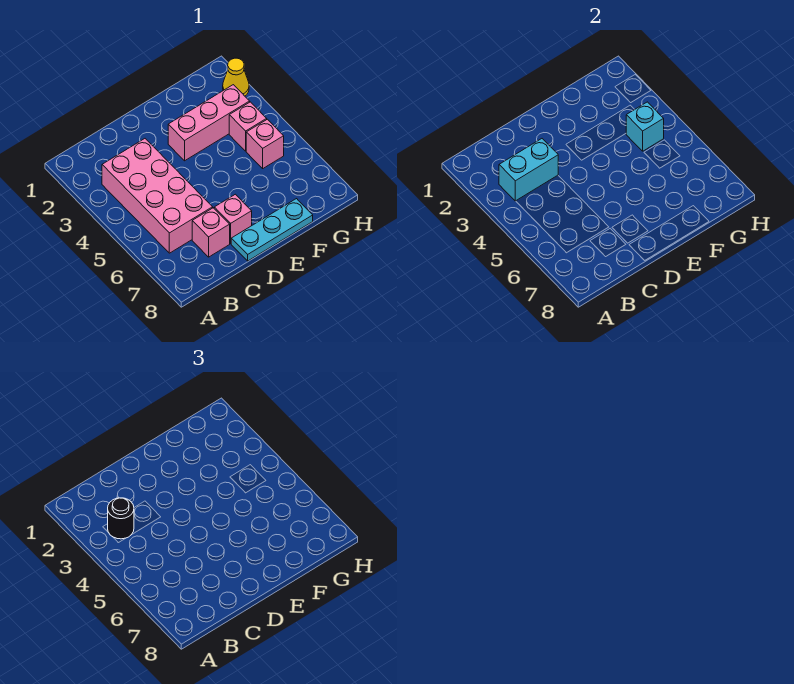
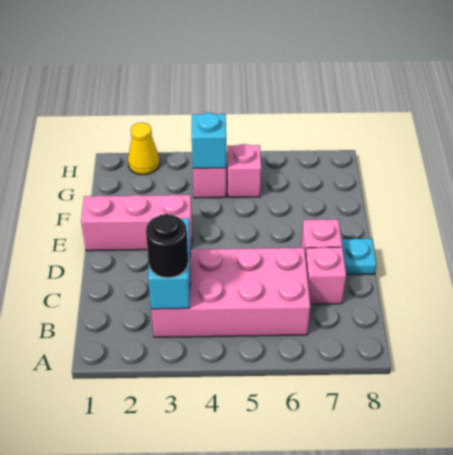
cyan 1x3 plate [231,199,313,261] -> cyan 1x1 plate [341,239,377,275]
pink 1x3 brick [168,85,250,161] -> pink 1x3 brick turned to [81,194,192,251]

